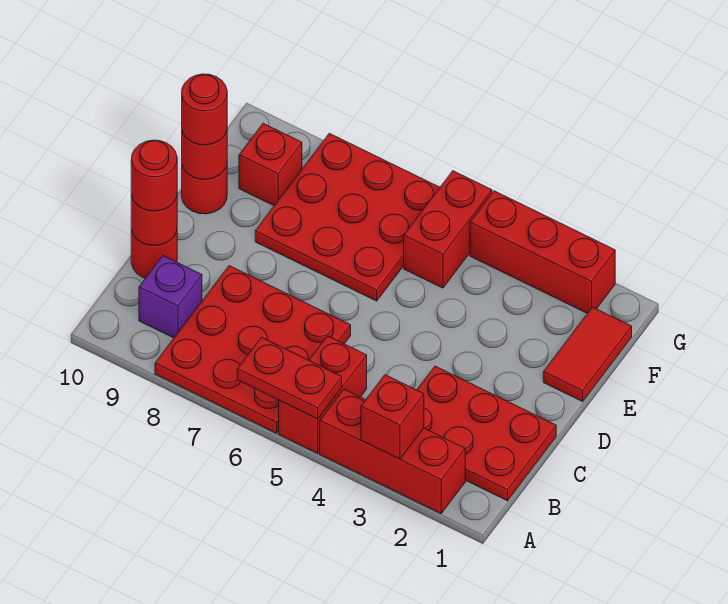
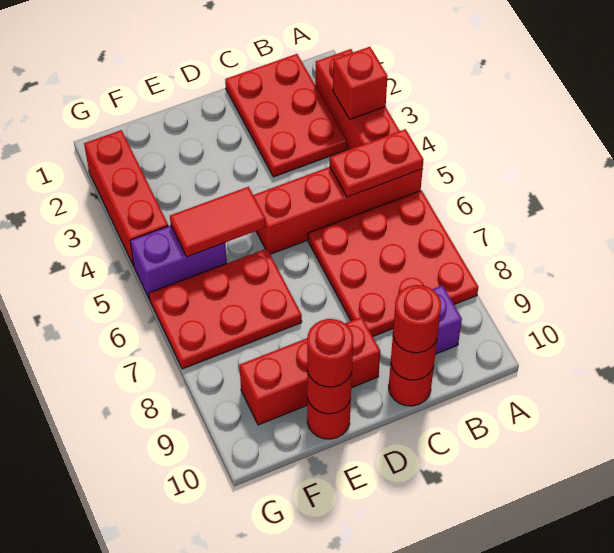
red 1x2 brick [279,336,367,453] -> red 1x4 brick [253,167,423,254]
red 1x2 plate [237,337,342,419] -> red 1x2 plate turned to [330,129,424,197]
red 1x2 tile [543,307,632,402] -> red 1x2 tile moved to [170,187,266,257]
red 3x3 plate [255,133,440,301] -> red 2x3 plate [149,249,302,369]
red 1x2 brick [404,171,492,288] -> purple 1x2 brick [130,225,227,300]
red 1x1 brick [239,123,302,206] -> red 1x3 brick [239,317,380,425]

